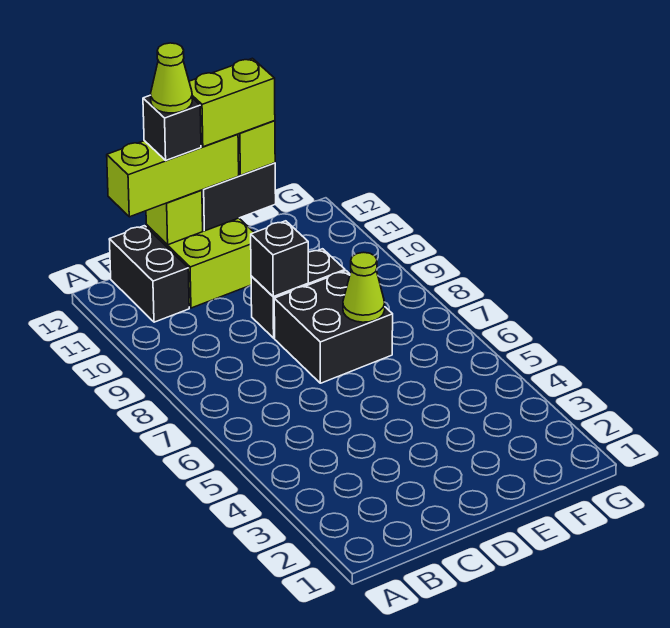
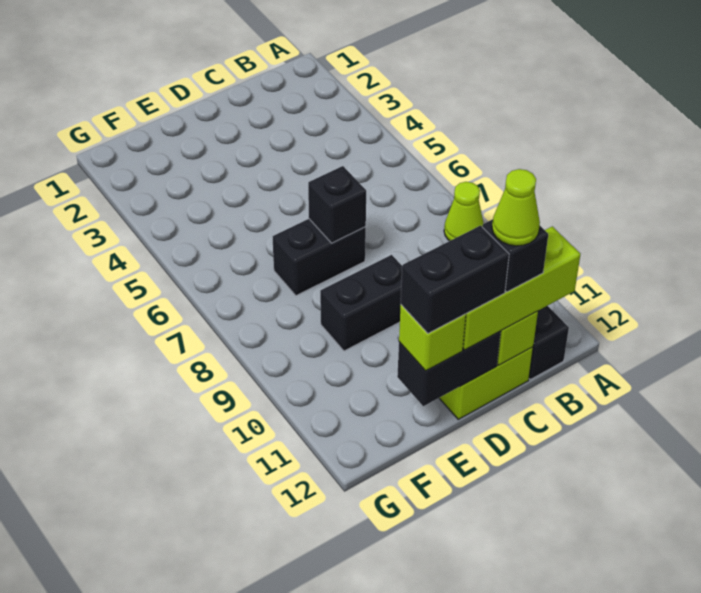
black 2x2 brick [274,271,393,383] -> black 1x2 brick [273,219,366,296]
black 1x1 brick [251,221,308,296] -> black 1x1 brick moved to [308,166,366,243]
lime 1x2 brick [189,58,275,147] -> black 1x2 brick [401,226,509,334]
lime 1x1 cone [343,252,385,322] -> lime 1x1 cone moved to [444,182,484,241]

